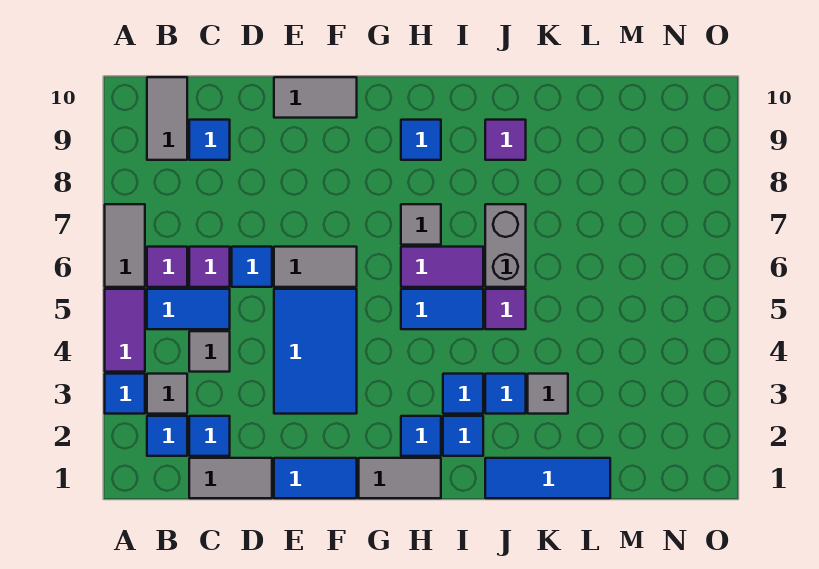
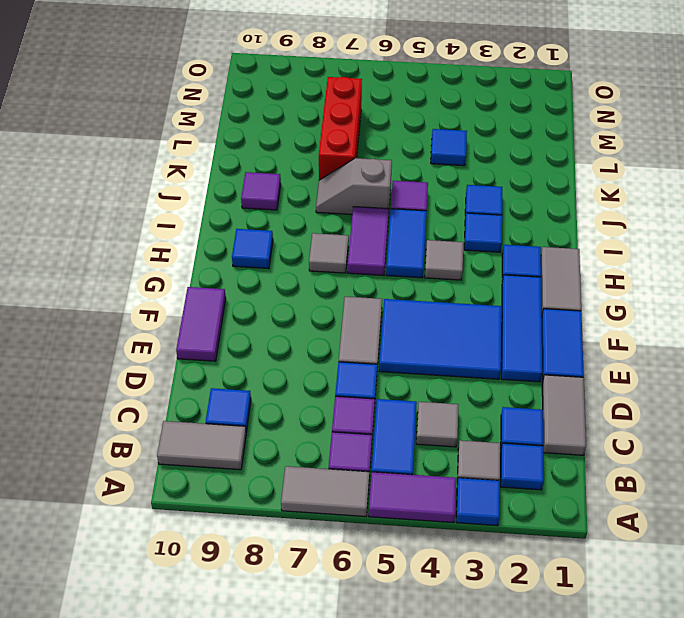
grey 1x2 tile [274,77,357,118] -> purple 1x2 tile [176,287,226,361]
blue 1x1 tile [443,416,483,456] -> blue 1x1 tile moved to [431,129,467,166]
blue 1x3 tile [485,458,610,498] -> blue 1x3 tile moved to [501,275,542,382]
grey 1x2 brick [485,204,526,287] -> grey 1x2 slope [316,158,392,215]
grey 1x1 tile [528,374,568,414] -> grey 1x1 tile moved to [425,240,463,280]
none -> red 1x3 brick [319,77,362,180]

